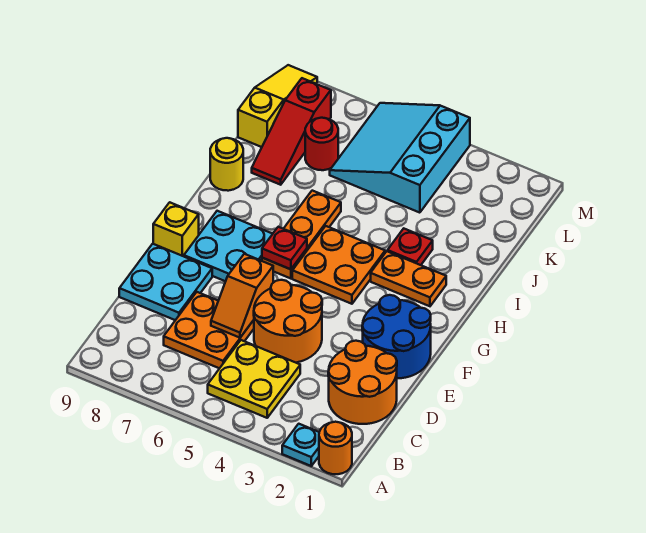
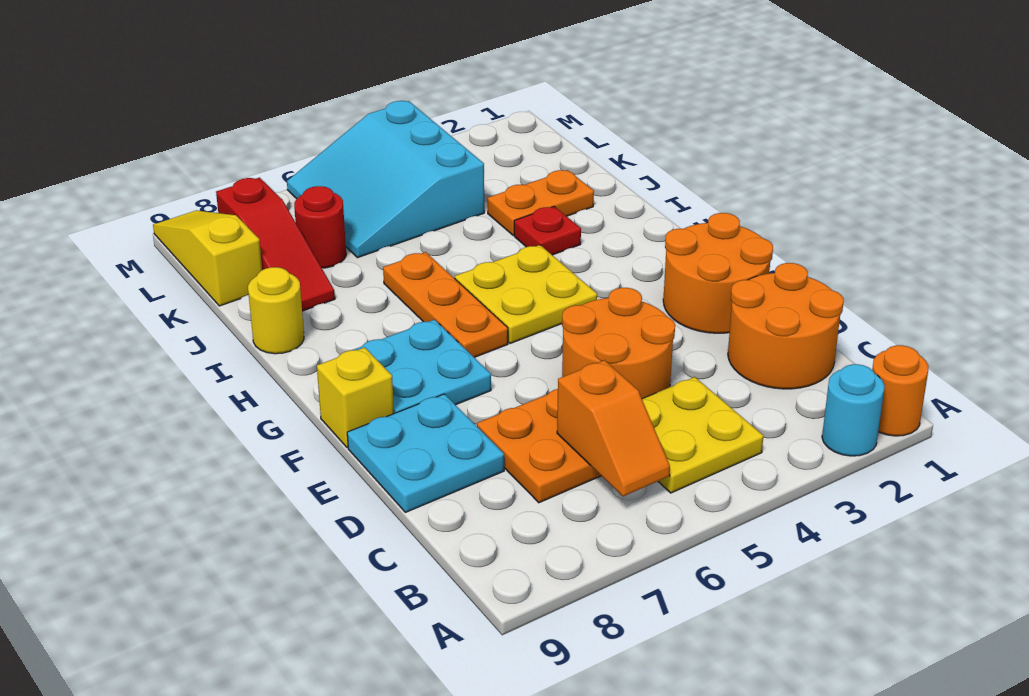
cyan 1x1 plate [282,424,319,466] -> cyan 1x1 round brick [822,364,885,456]
orange 1x2 slope [211,254,273,338] -> orange 1x2 slope moved to [557,360,670,496]
blue 2x2 round brick [362,295,431,378] -> orange 2x2 round brick [663,213,773,333]
orange 2x2 plate [292,226,385,304] -> yellow 2x2 plate [455,245,597,344]
red 1x1 plate [262,227,307,269] -> none
orange 1x2 plate [371,251,446,306] -> orange 1x2 plate moved to [488,170,594,235]

